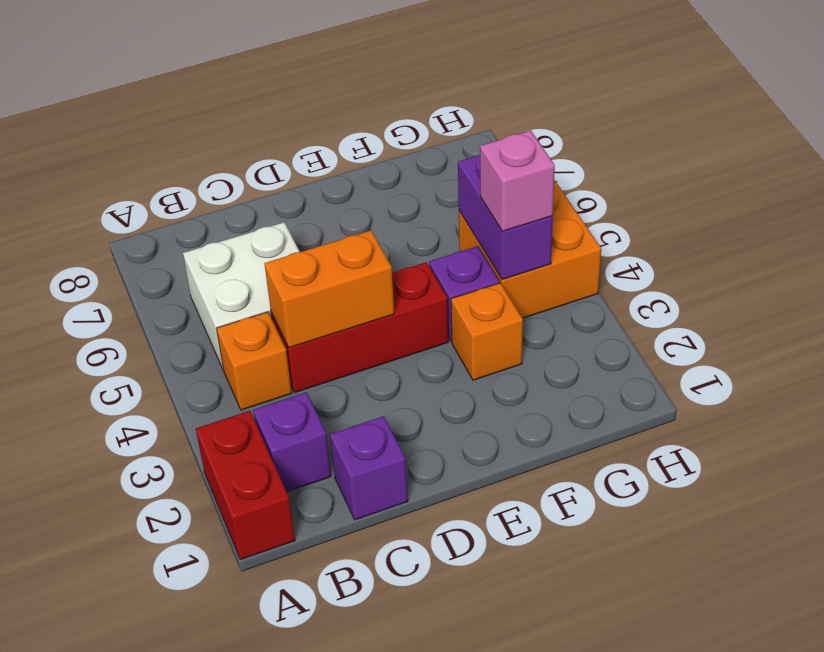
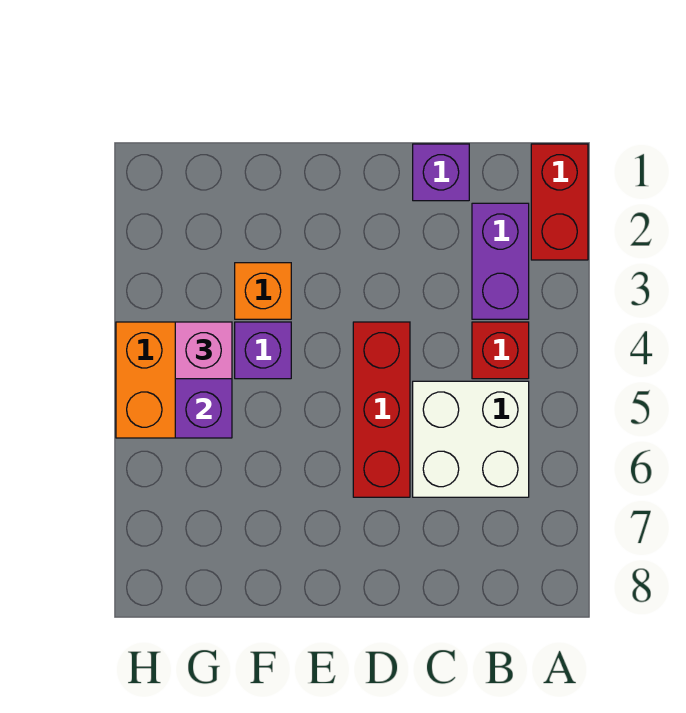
purple 1x1 brick [253,392,331,492] -> purple 1x2 brick [472,203,529,319]
orange 1x1 brick [217,312,292,410] -> red 1x1 brick [472,322,529,379]
red 1x3 brick [271,262,448,392] -> red 1x3 brick turned to [353,322,410,497]
orange 1x2 brick [264,231,394,348] -> none

